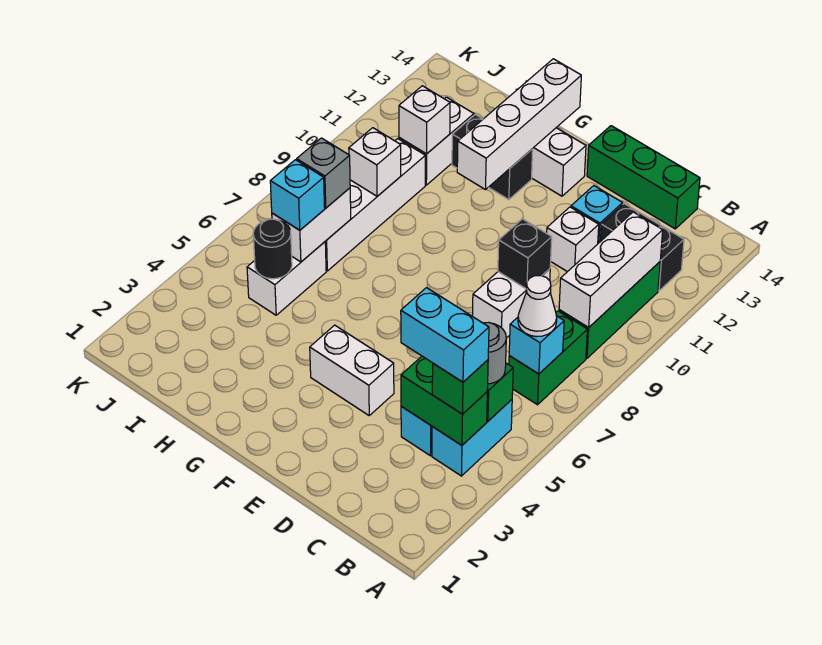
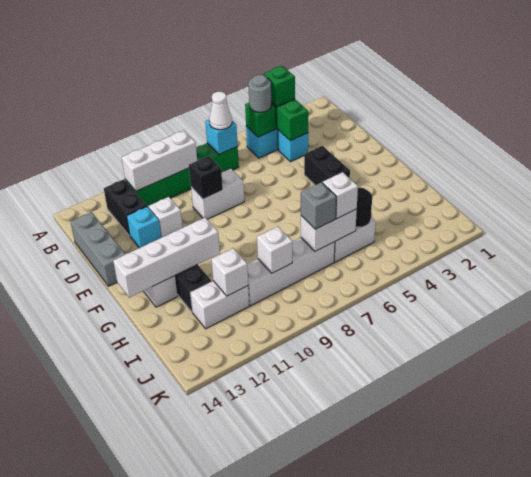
cyan 1x2 brick [401,288,489,382] -> none
green 1x3 brick [587,126,700,229] -> grey 1x3 brick [71,212,125,286]
white 1x2 brick [310,325,394,415] -> black 1x2 brick [304,146,350,185]
cyan 1x1 brick [270,160,325,230] -> white 1x1 brick [322,172,358,218]

